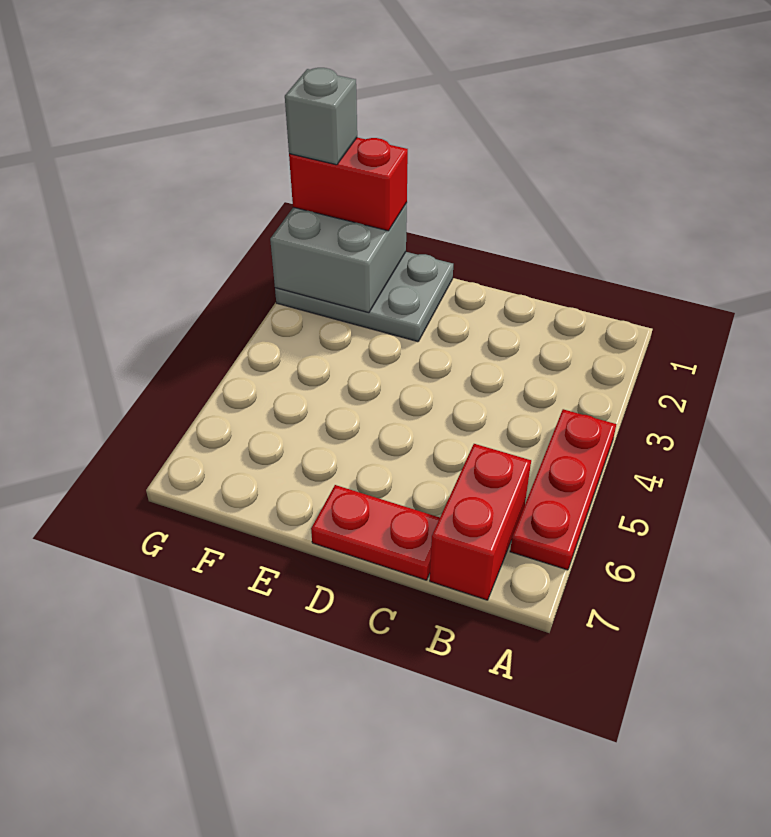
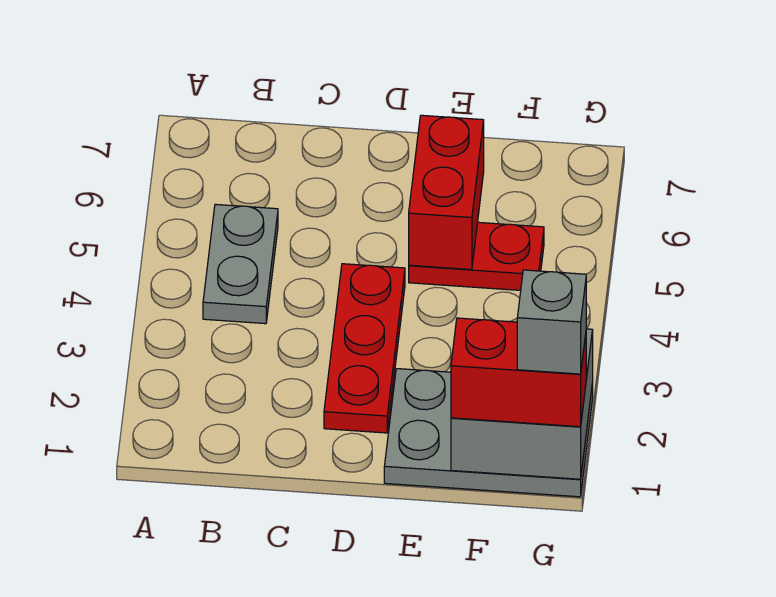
red 1x3 plate [510,409,617,570] -> red 1x3 plate moved to [324,264,405,433]
none -> grey 1x2 plate [203,204,278,324]
red 1x2 brick [430,444,531,600] -> red 1x2 brick moved to [409,115,484,270]
red 1x2 plate [311,485,440,580] -> red 1x2 plate moved to [409,222,544,290]

